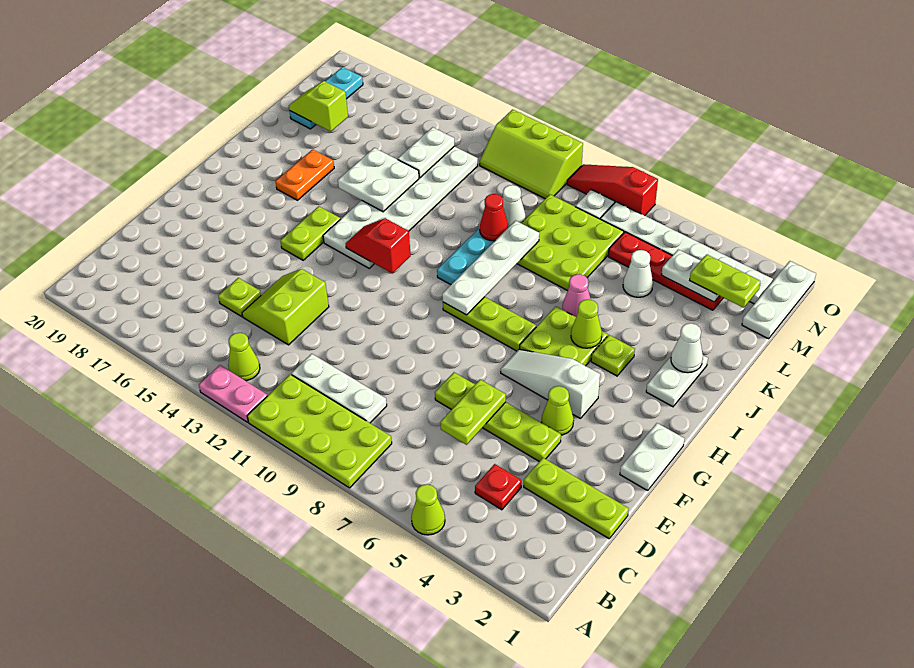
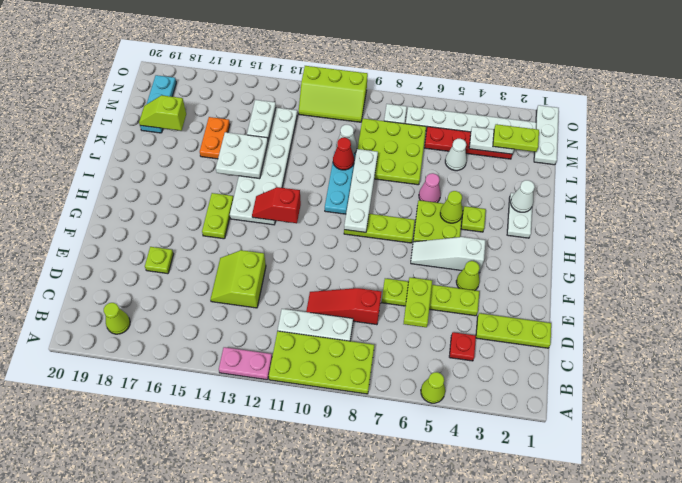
lime 1x1 cone [228,333,260,381] -> lime 1x1 cone moved to [104,303,130,334]
lime 1x1 plate [218,278,261,316] -> lime 1x1 plate moved to [145,247,173,274]
white 1x2 plate [620,423,684,491] -> none
orange 1x2 plate [275,149,334,200] -> orange 1x2 plate moved to [200,117,230,159]
red 1x3 slope [567,164,658,216] -> red 1x3 slope moved to [306,288,382,325]

